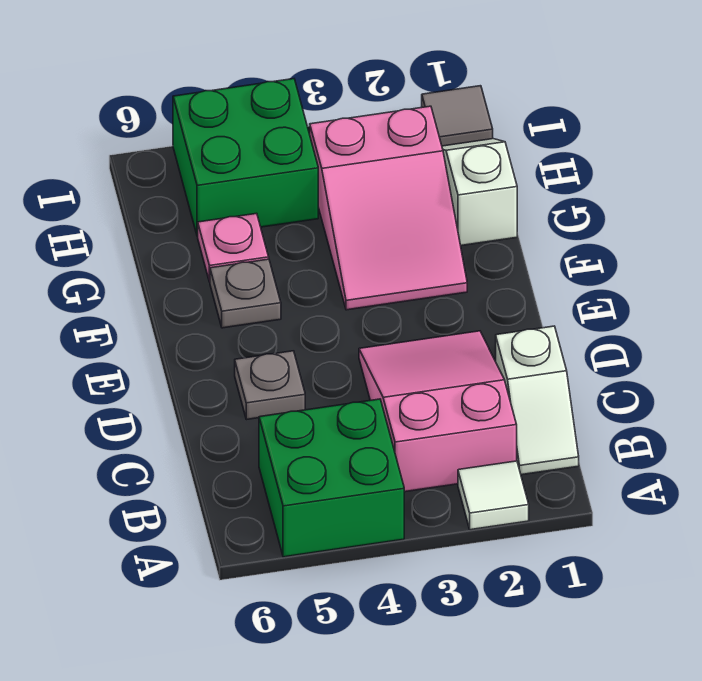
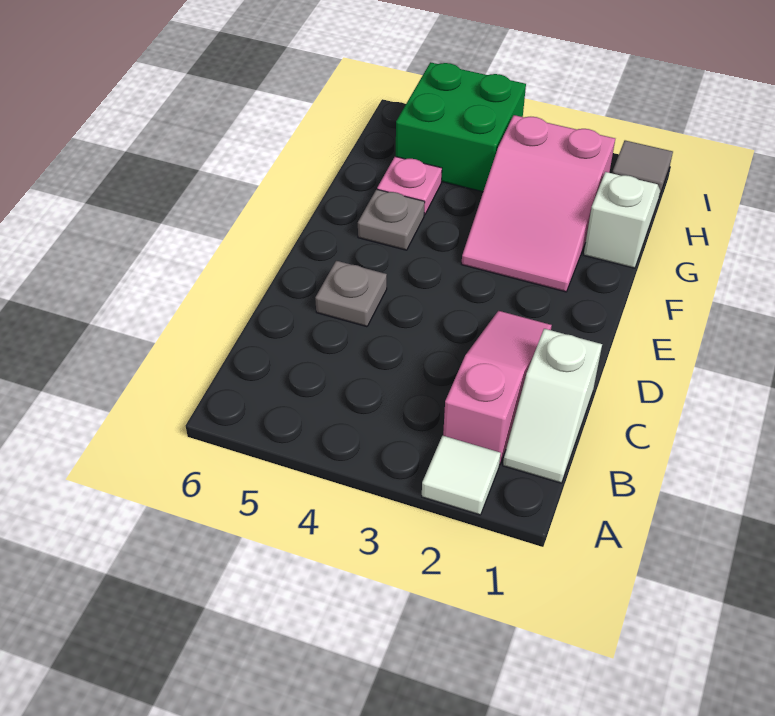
green 2x2 brick [259,399,404,557] -> none
pink 2x3 slope [359,331,517,492] -> pink 1x3 slope [443,311,552,465]

